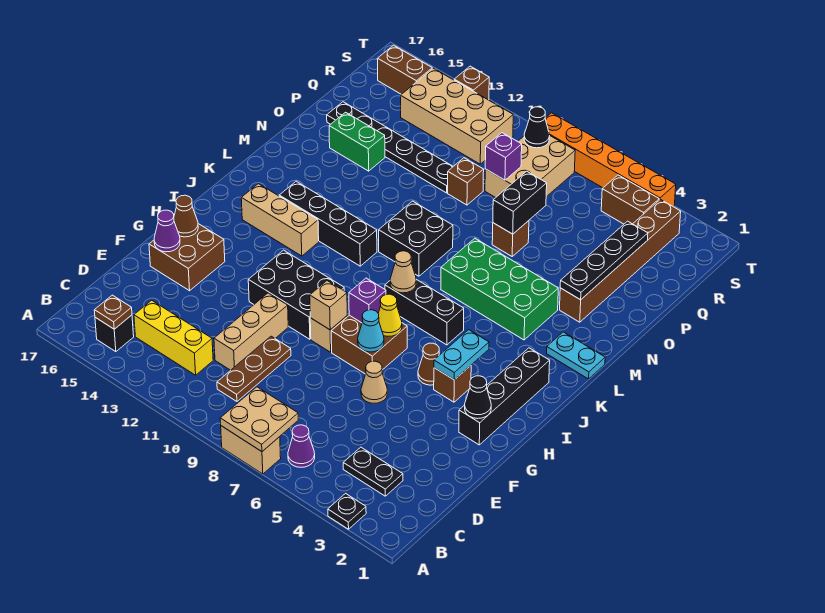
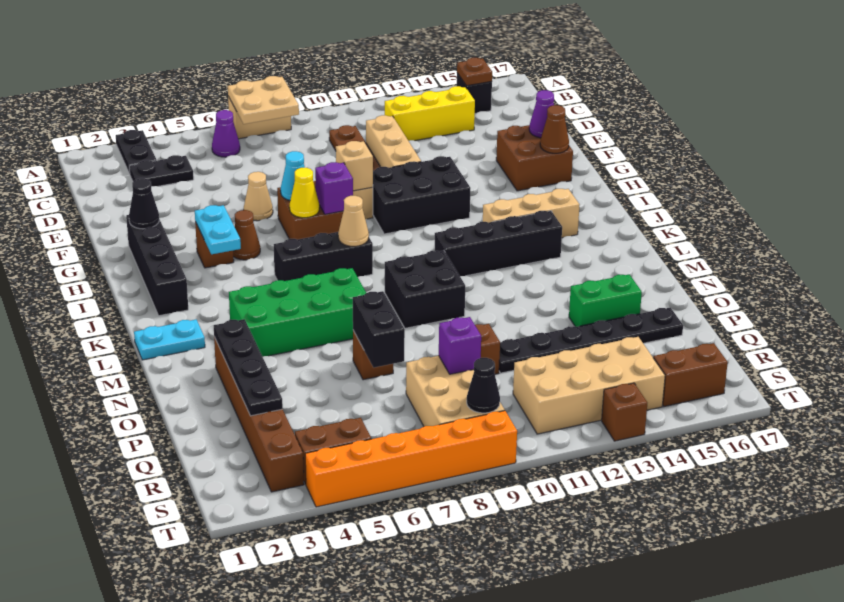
black 1x1 plate [328,494,366,529] -> black 1x2 plate [116,130,157,174]

